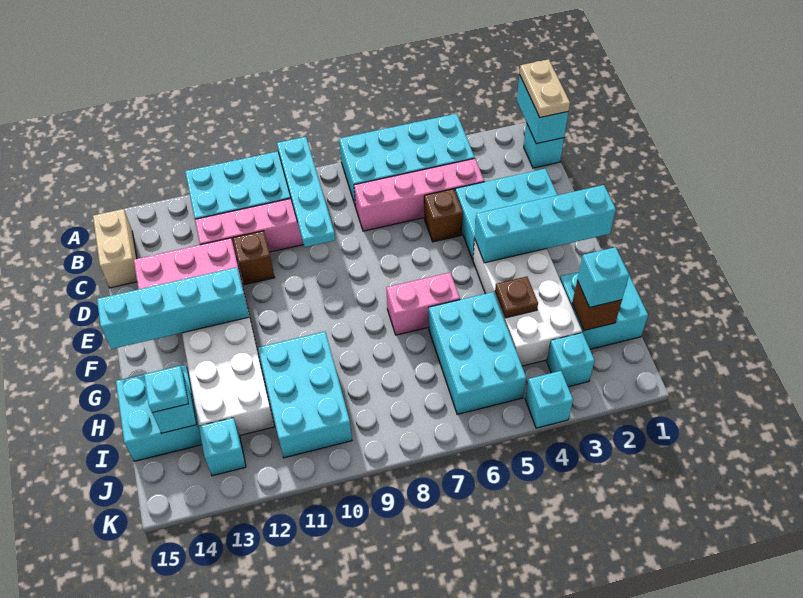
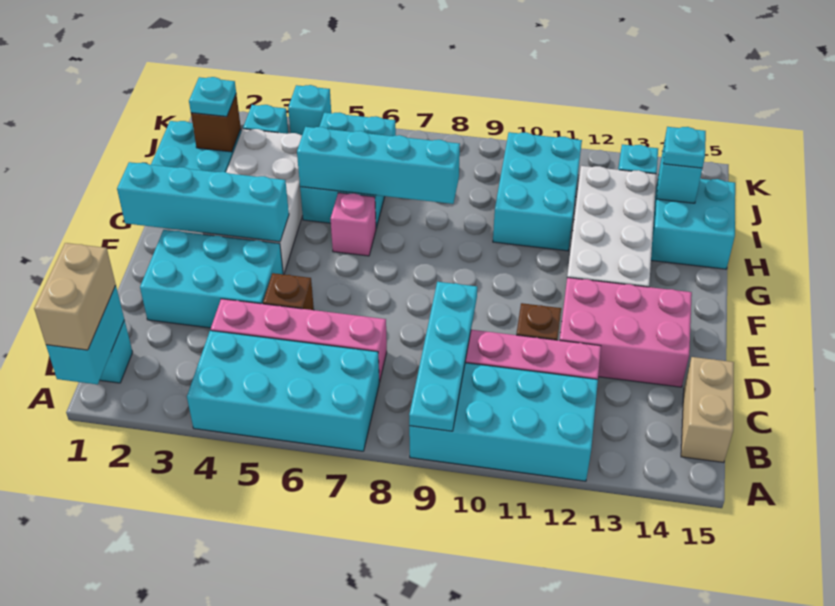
tan 1x2 plate [520,59,570,117] -> tan 1x2 brick [34,243,116,350]
cyan 1x4 brick [97,267,249,349] -> cyan 1x4 brick moved to [297,127,460,204]
pink 1x2 brick [386,273,460,335] -> pink 1x1 brick [331,193,376,256]
brown 1x1 plate [495,277,538,318] -> none
cyan 1x1 brick [577,247,629,307] -> cyan 1x1 plate [189,77,236,117]

